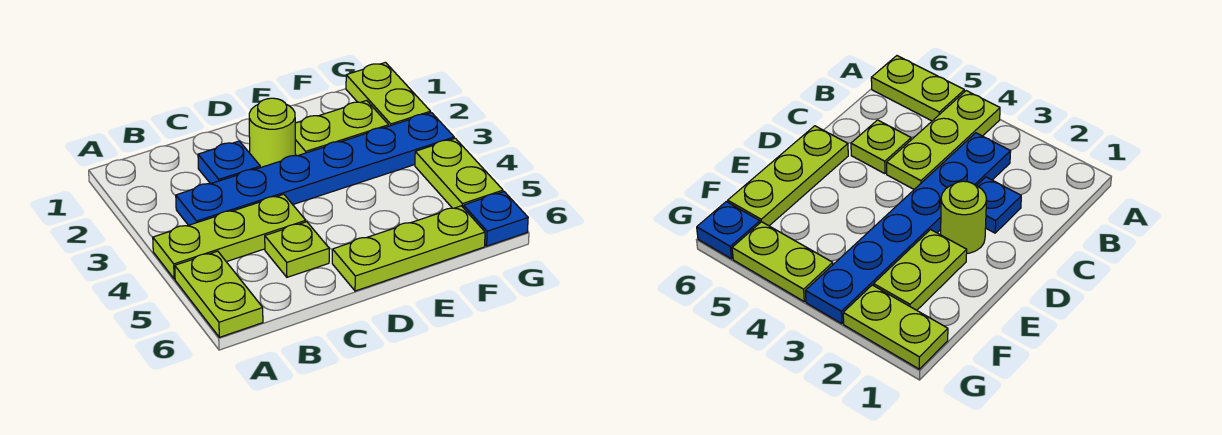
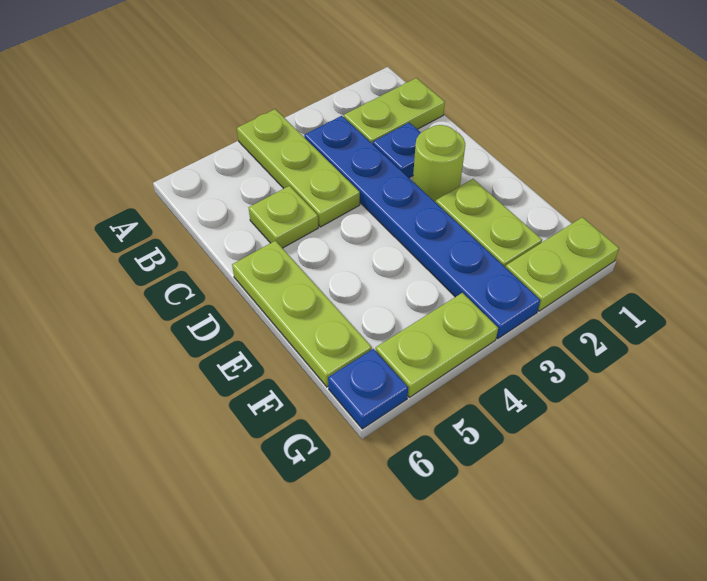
lime 1x2 plate [175,251,263,337] -> lime 1x2 plate moved to [344,78,445,144]

